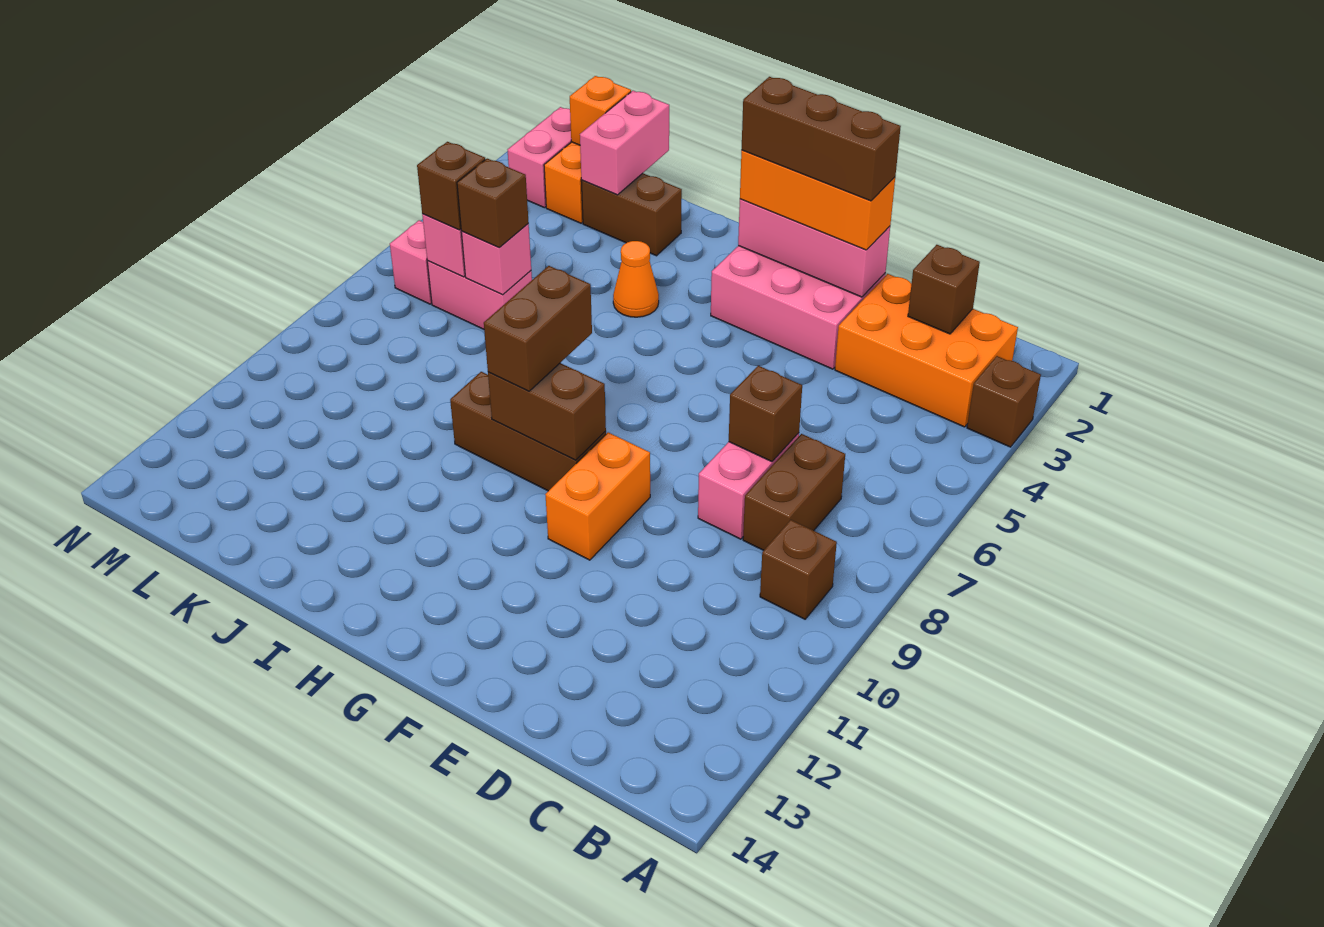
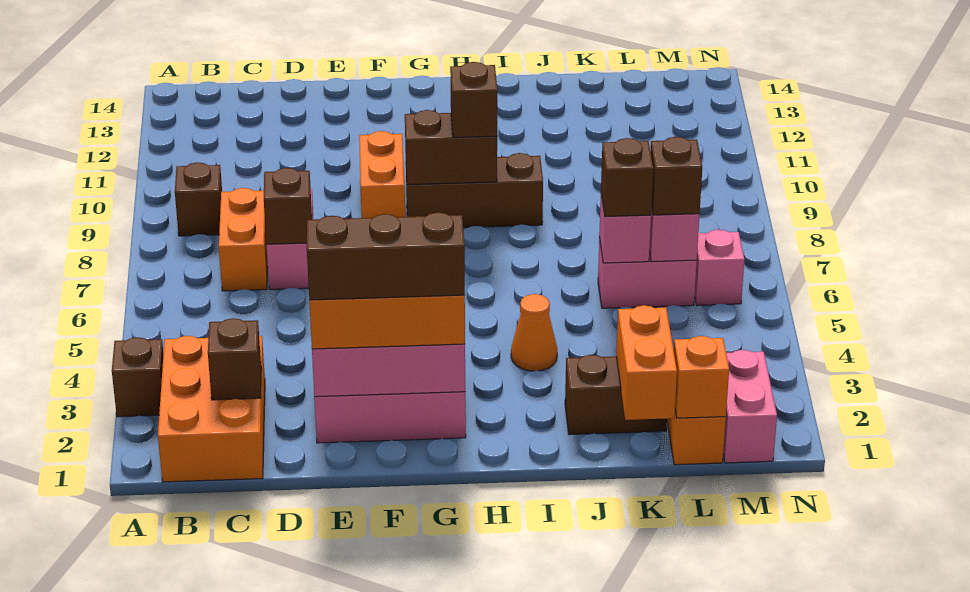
orange 2x3 brick [835,274,1018,427] -> orange 2x3 brick turned to [158,336,265,482]
brown 1x2 brick [743,434,845,550] -> orange 1x2 brick [219,188,268,291]
brown 1x2 brick [484,266,592,391] -> brown 1x1 brick [450,62,497,137]
pink 1x2 brick [580,91,669,195] -> orange 1x2 brick [616,305,677,420]

